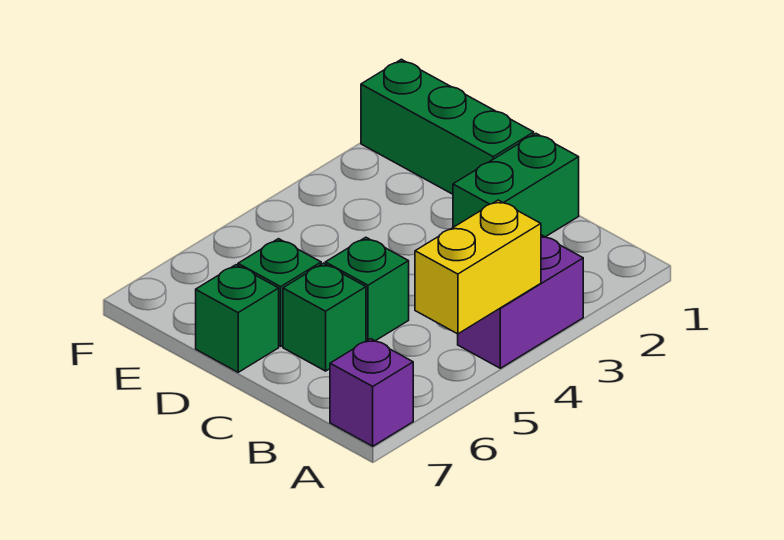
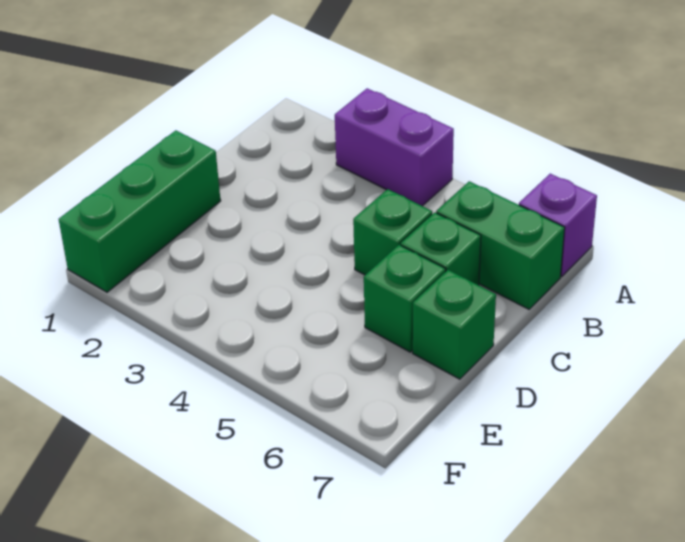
yellow 1x2 brick [415,200,541,334] -> none
green 1x2 brick [453,134,579,237] -> green 1x2 brick moved to [436,181,565,309]

